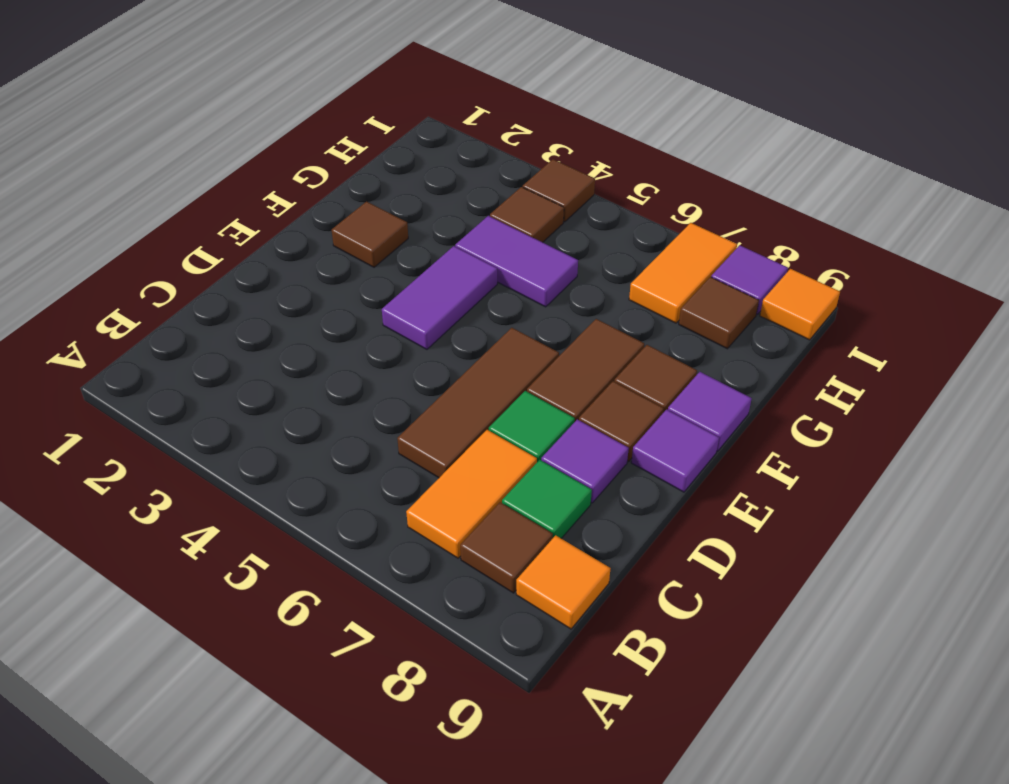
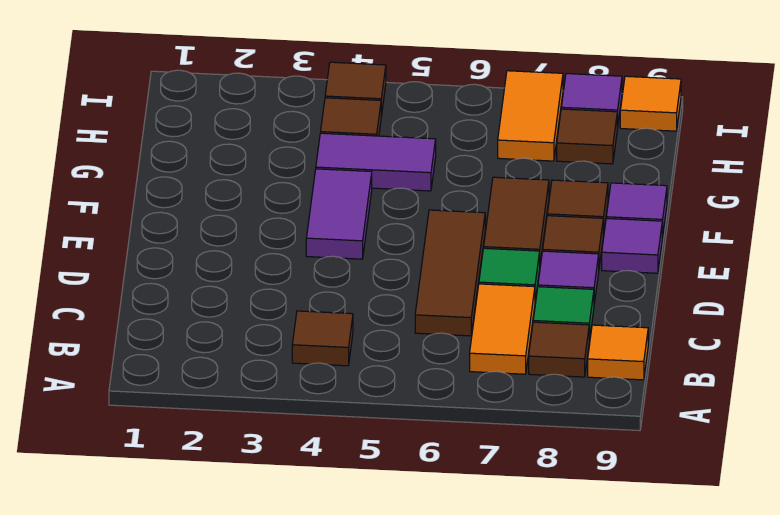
brown 1x1 tile [332,202,408,267] -> brown 1x1 tile moved to [292,311,353,366]

